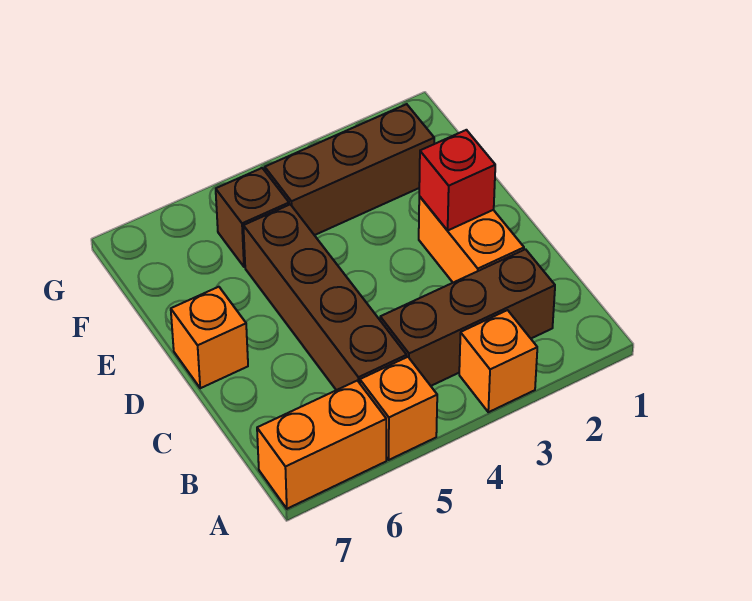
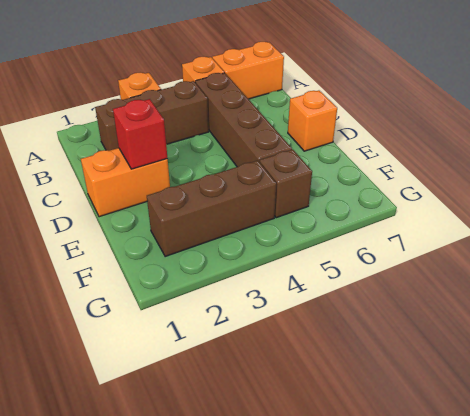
orange 1x2 brick [419,196,524,283] -> orange 1x2 brick turned to [81,148,170,217]

